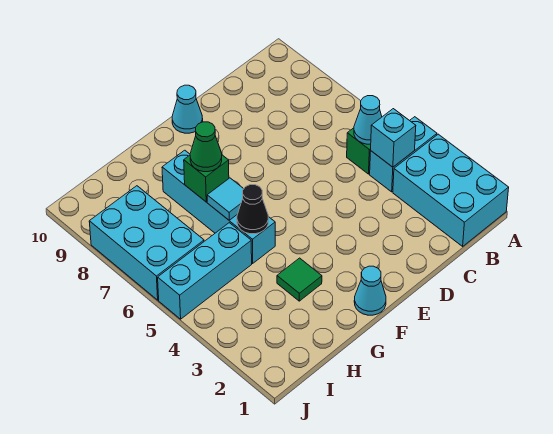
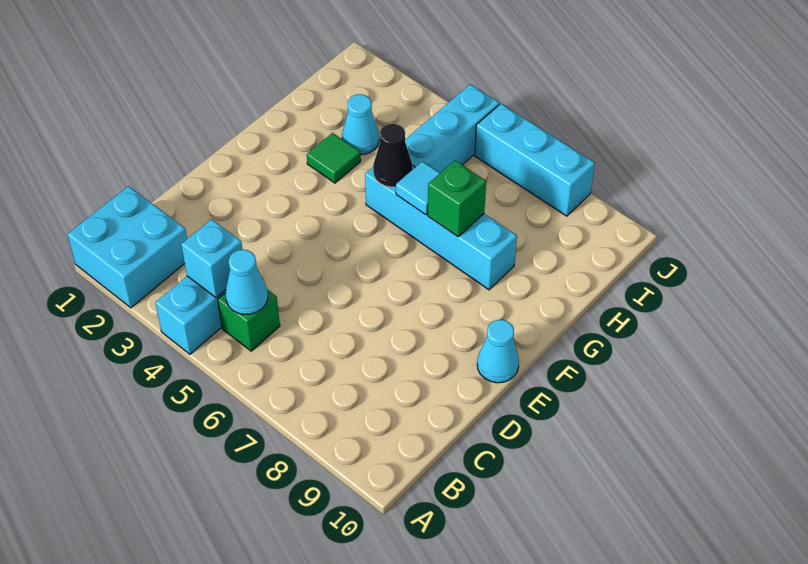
cyan 2x3 brick [393,134,509,246] -> cyan 2x2 brick [67,186,187,308]
cyan 1x1 cone [354,266,386,315] -> cyan 1x1 cone moved to [342,94,379,155]
green 1x1 cone [190,122,222,172] -> none
cyan 2x3 brick [89,186,204,300] -> cyan 1x3 brick [475,104,595,216]

